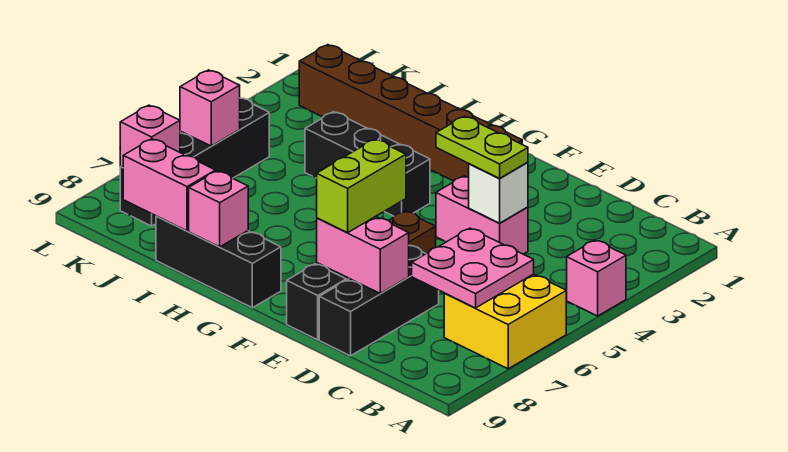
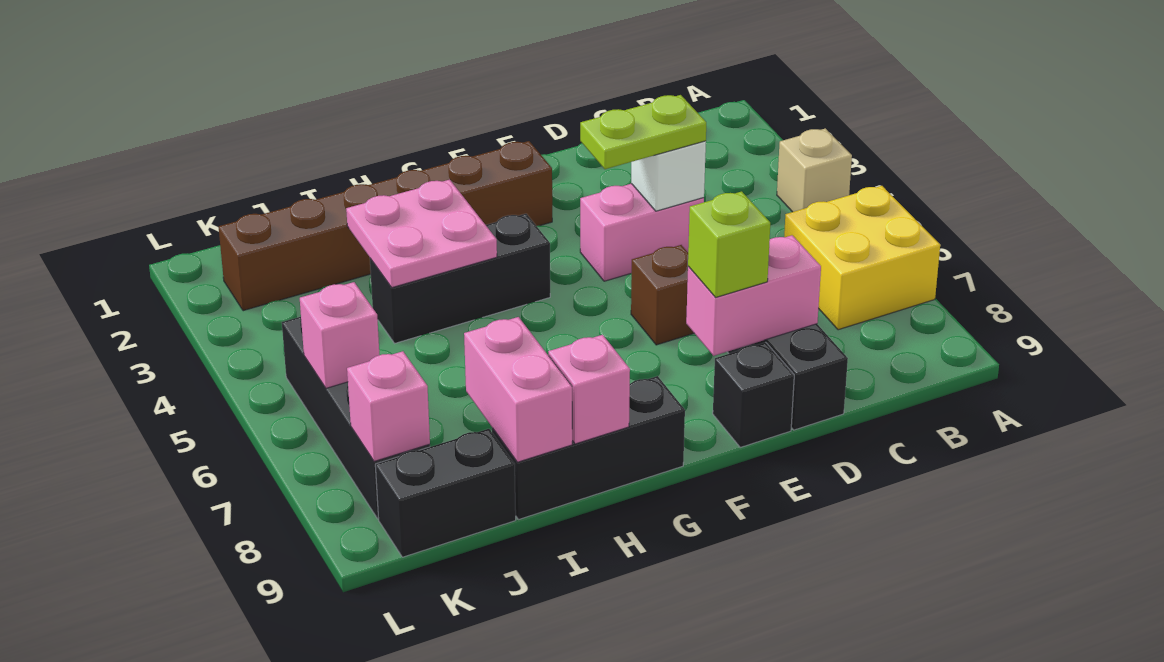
pink 1x1 brick [567,240,626,316] -> tan 1x1 brick [777,128,852,212]
pink 2x2 plate [412,228,534,308] -> pink 2x2 plate moved to [346,180,497,288]
lime 1x2 brick [317,139,406,233] -> lime 1x1 brick [688,191,770,297]
pink 1x2 brick [123,139,216,231] -> pink 1x2 brick turned to [464,317,572,462]
none -> black 1x2 brick [375,429,516,557]

